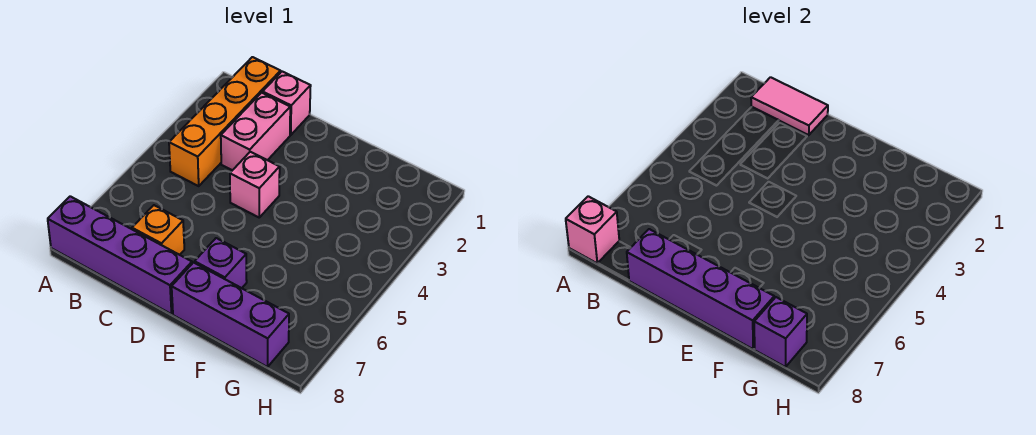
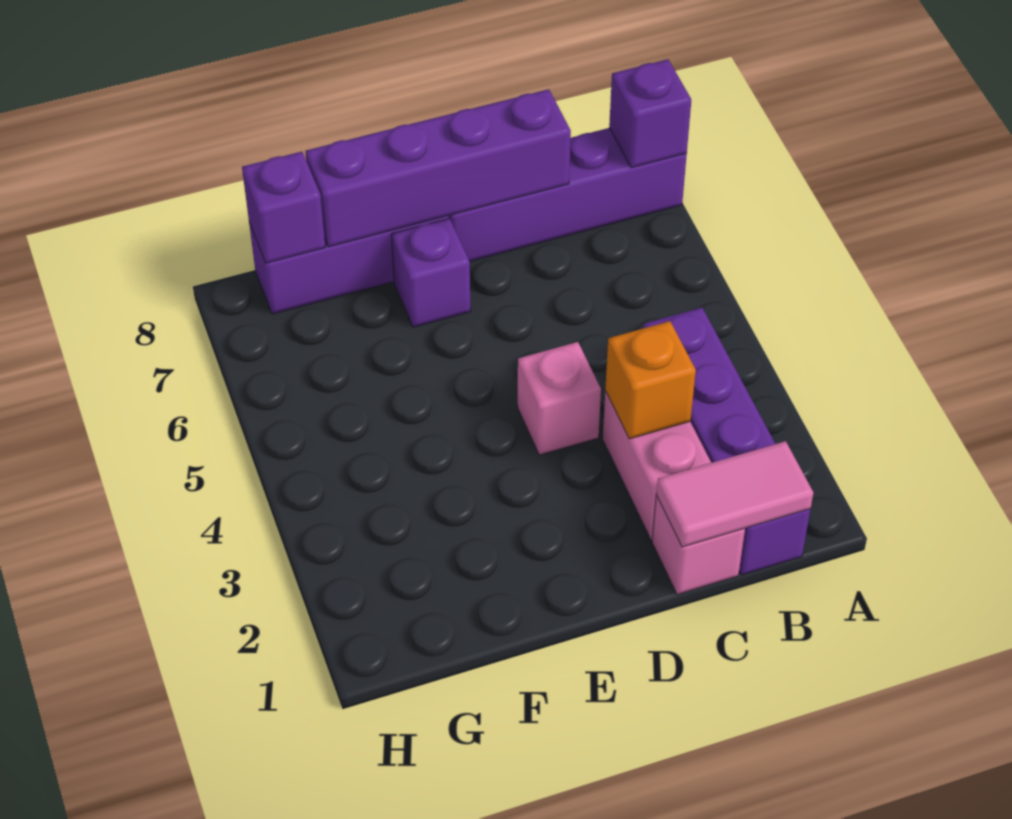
pink 1x1 brick [566,196,619,263] -> purple 1x1 brick [609,59,691,168]
orange 1x4 brick [169,57,281,186] -> purple 1x4 brick [643,308,811,575]
orange 1x1 brick [132,205,184,255] -> orange 1x1 brick moved to [605,321,696,439]

